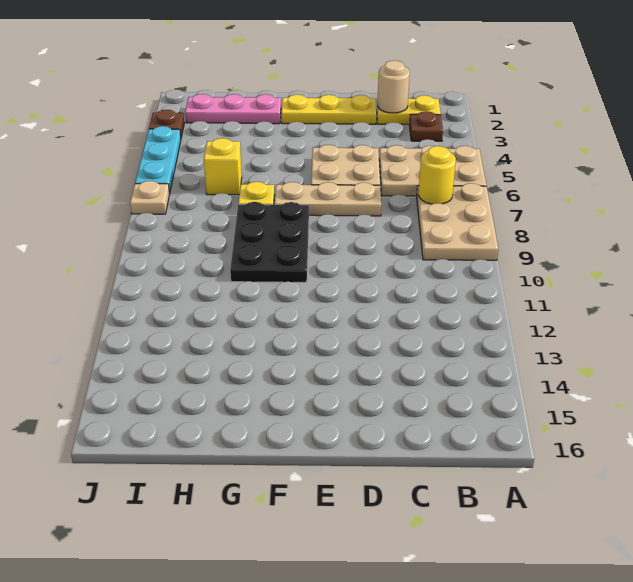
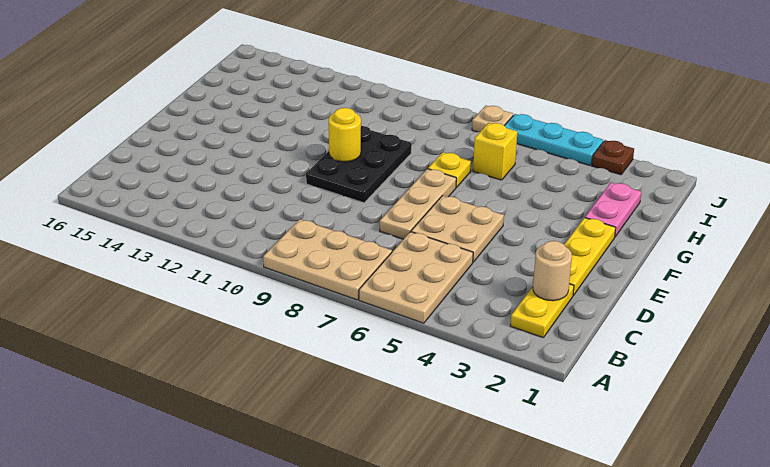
brown 1x1 plate [409,111,443,141] -> none
yellow 1x1 round brick [418,146,456,204] -> yellow 1x1 round brick moved to [329,108,361,162]
black 2x3 plate [230,202,309,282] -> black 2x3 plate turned to [306,126,412,203]
pink 1x3 plate [185,94,281,124] -> pink 1x2 plate [585,182,641,237]

